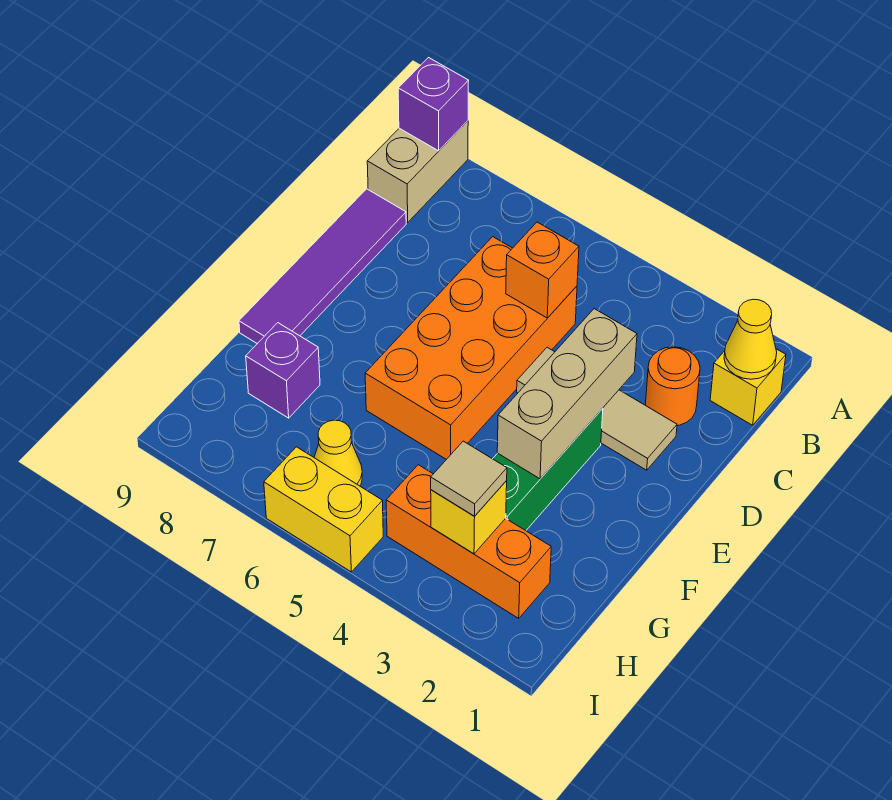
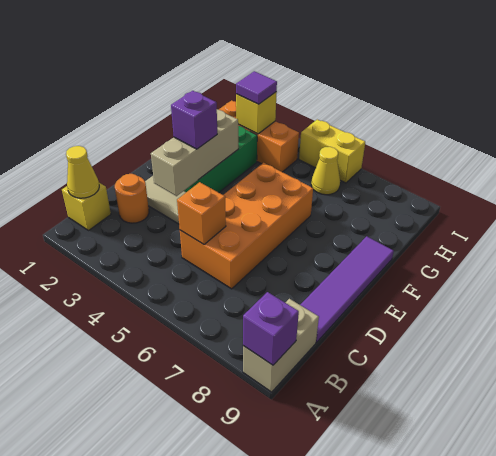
purple 1x1 brick [246,323,320,418] -> purple 1x1 brick moved to [171,91,217,149]
tan 1x1 tile [431,441,507,516] -> purple 1x1 tile [236,71,277,104]

